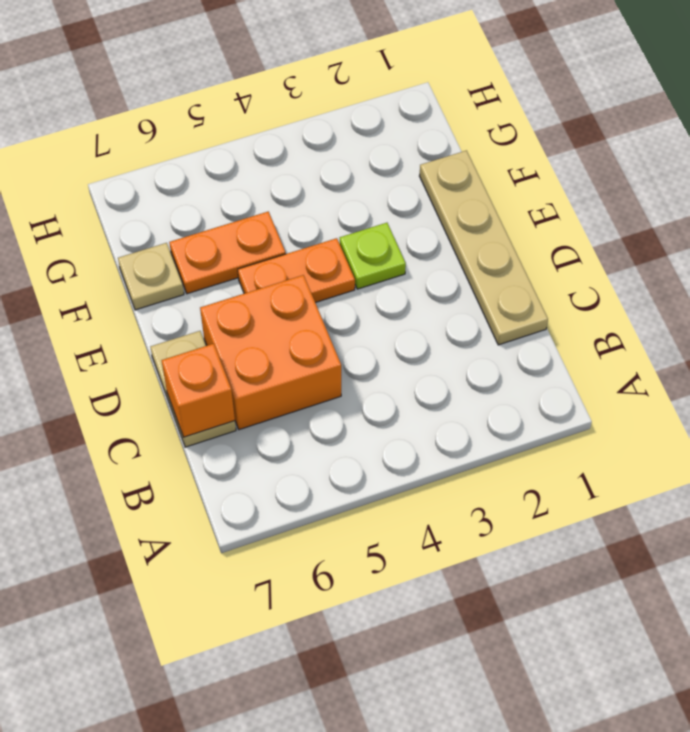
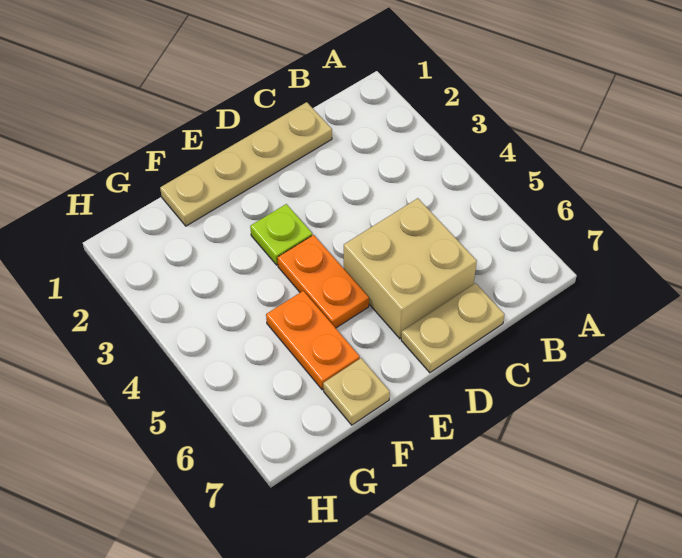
orange 2x2 brick [200,275,341,430] -> tan 2x2 brick [344,198,477,339]
orange 1x1 brick [161,344,235,437] -> none

